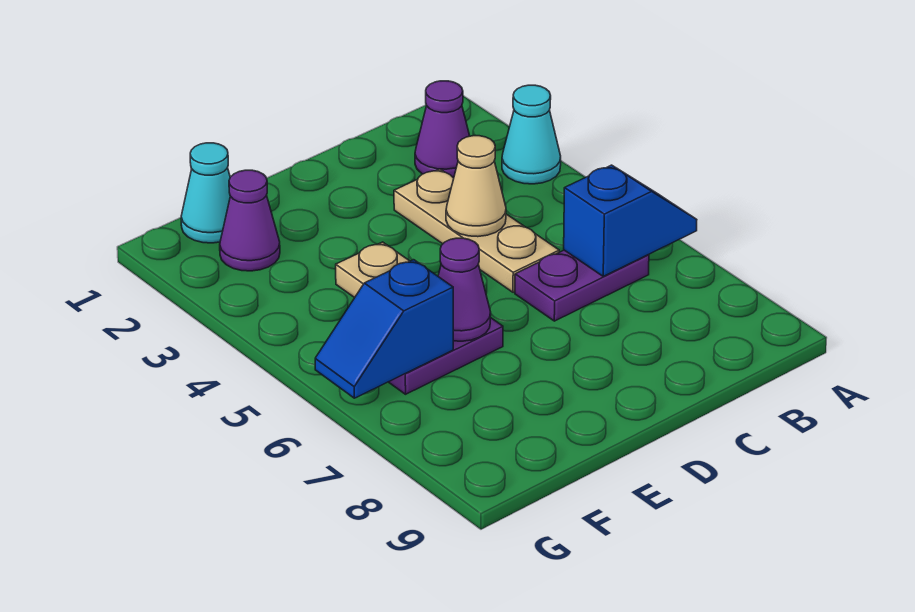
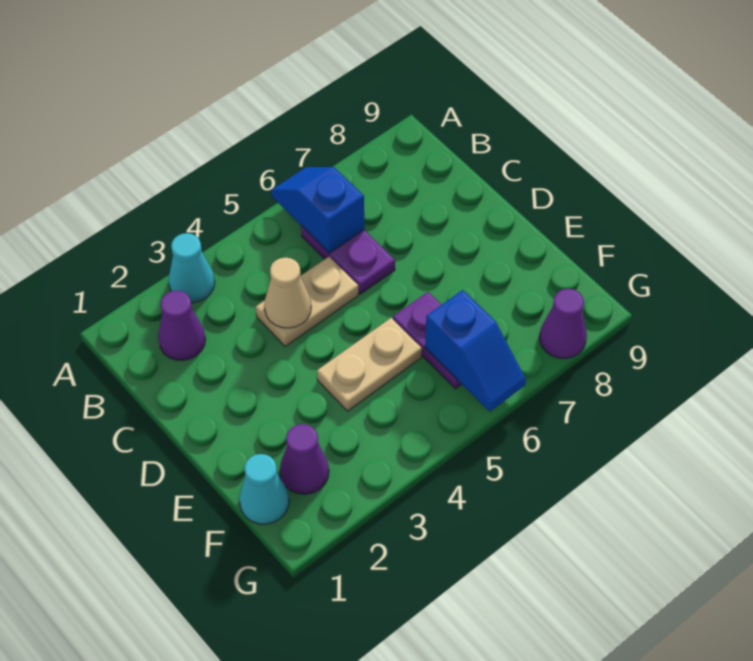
tan 1x3 plate [394,169,559,292] -> tan 1x2 plate [256,257,358,346]
purple 1x1 cone [438,238,491,341] -> purple 1x1 cone moved to [540,289,587,359]

